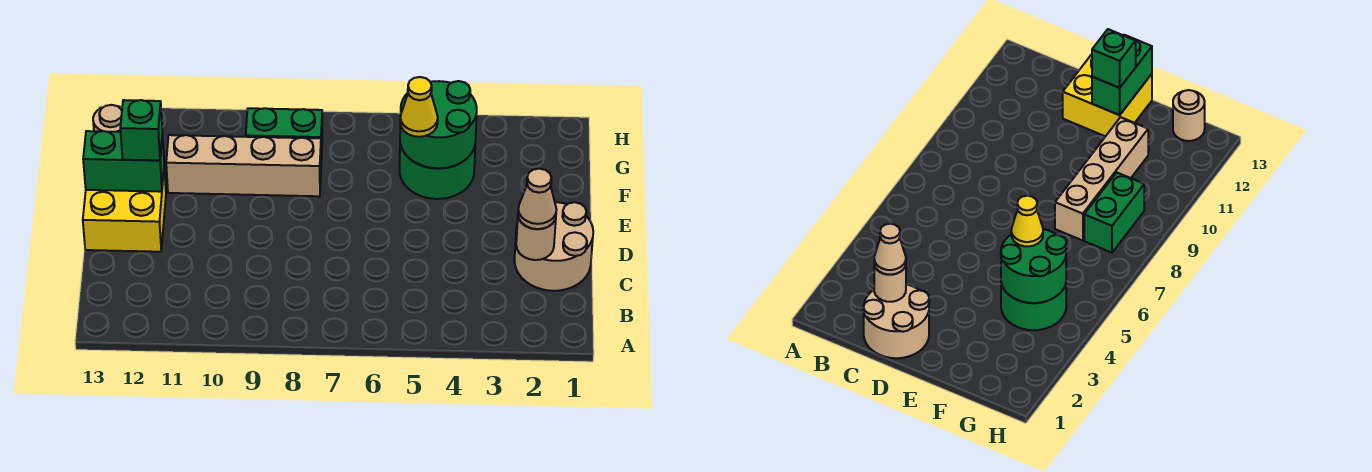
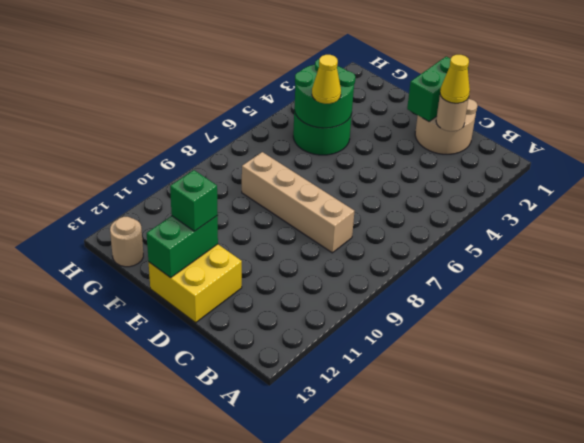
tan 1x1 cone [518,169,556,229] -> yellow 1x1 cone [440,55,470,103]
tan 1x4 brick [166,135,321,196] -> tan 1x4 brick turned to [242,152,355,253]
green 1x2 brick [246,108,322,161] -> green 1x2 brick moved to [407,56,451,121]

